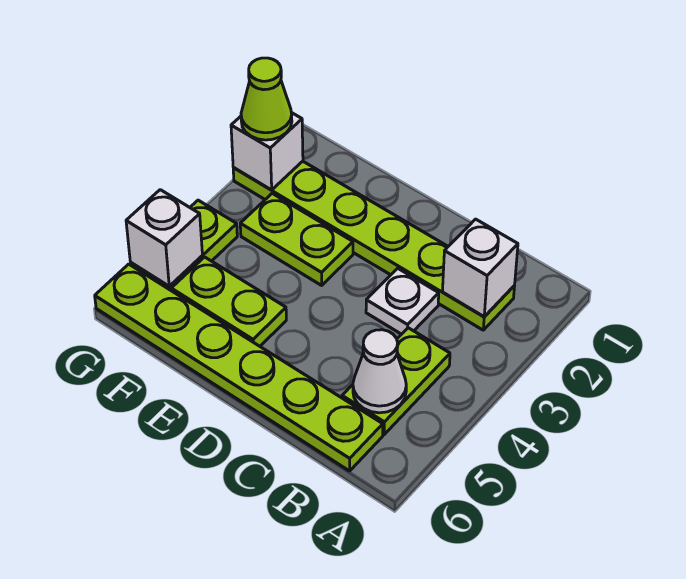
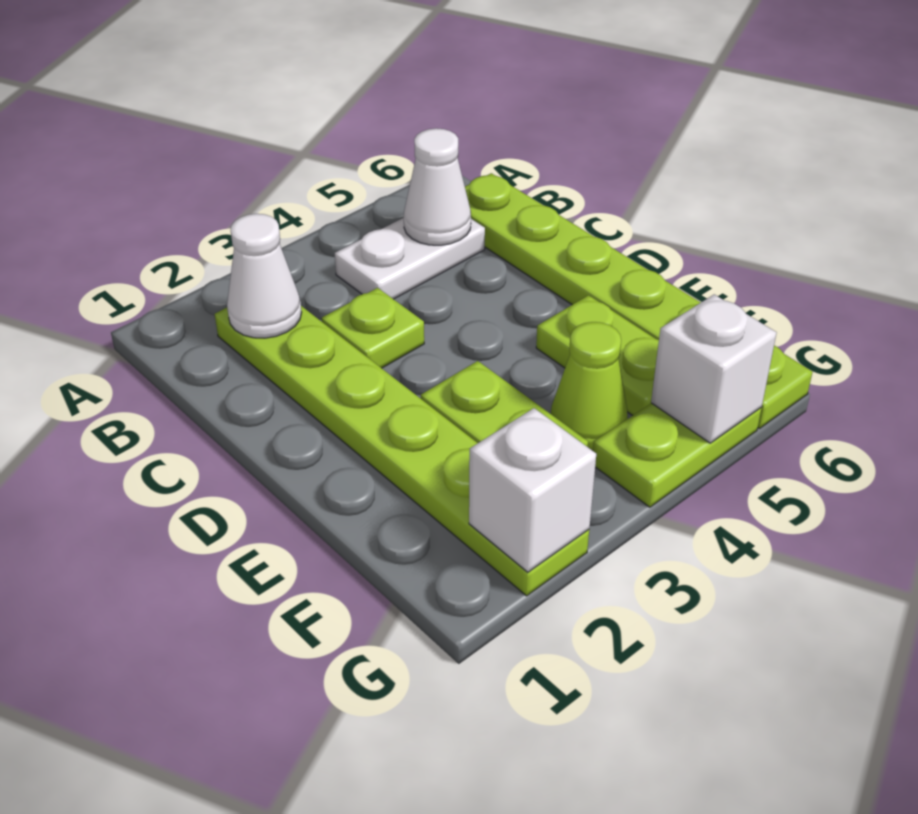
white 1x1 brick [442,219,518,317] -> white 1x1 cone [227,214,302,338]
lime 1x2 plate [342,328,450,435] -> white 1x2 plate [335,218,485,299]
white 1x1 plate [366,268,439,334] -> lime 1x1 plate [321,288,424,368]
lime 1x1 cone [241,58,292,140] -> lime 1x1 cone moved to [551,322,628,451]

